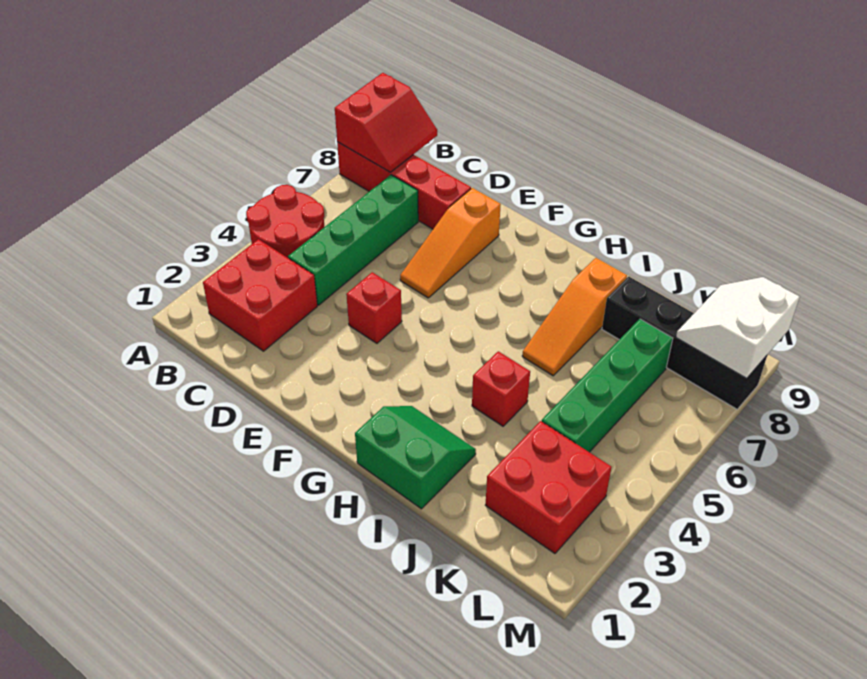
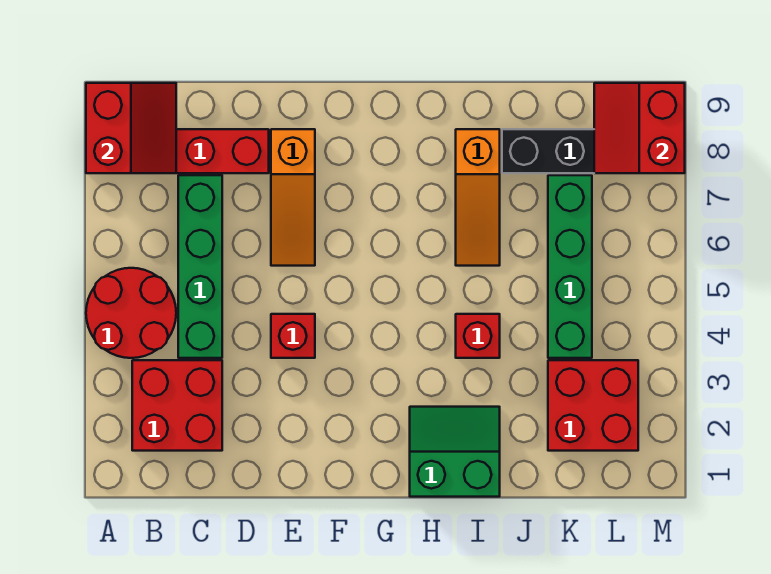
white 2x2 slope [676,277,800,378] -> red 2x2 slope [594,83,685,173]

